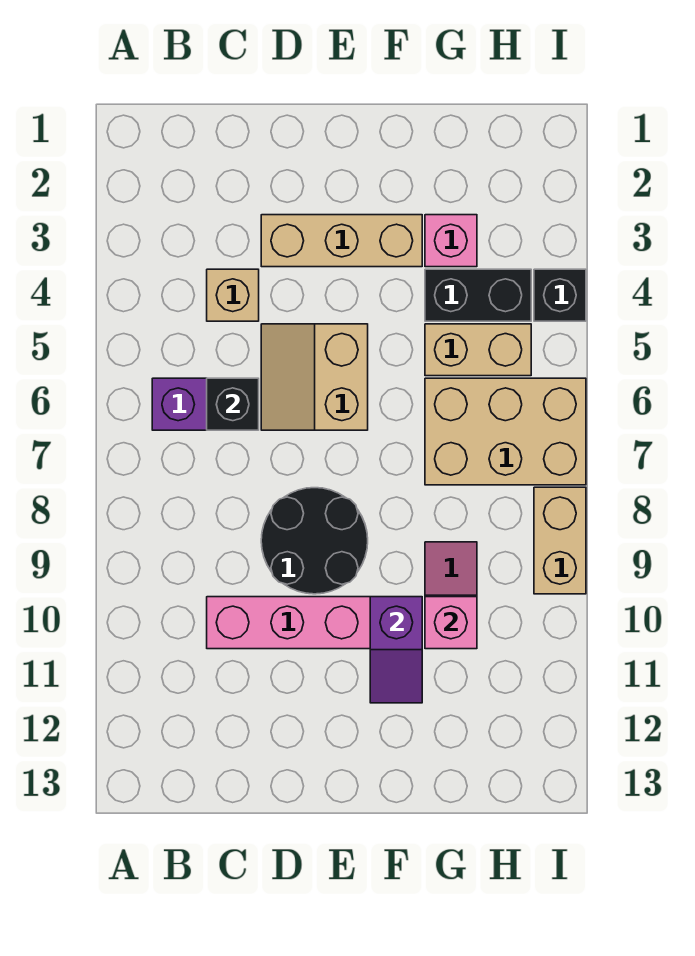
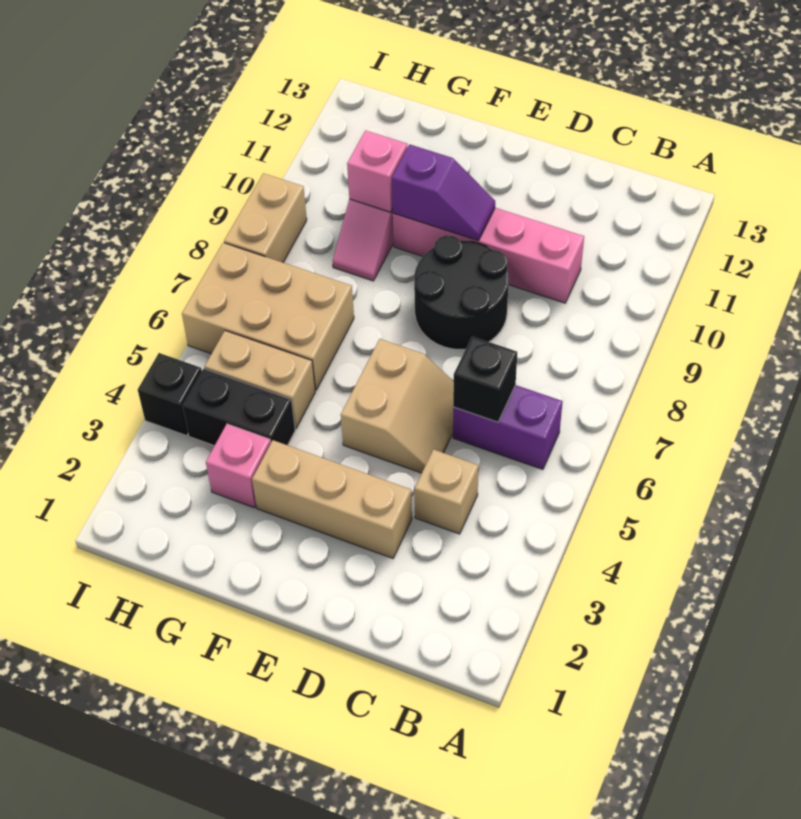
purple 1x2 slope [370,597,422,703] -> purple 1x2 slope turned to [392,144,495,241]

